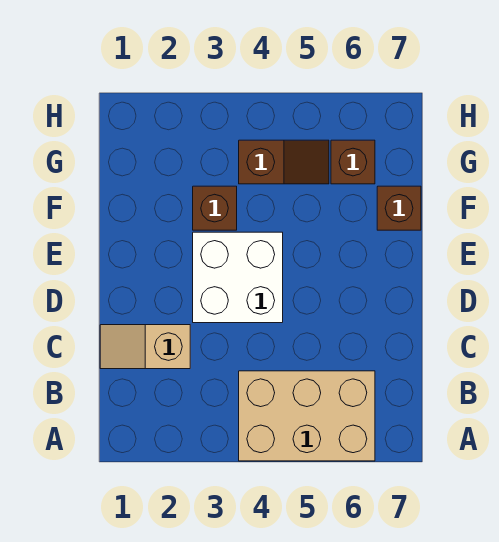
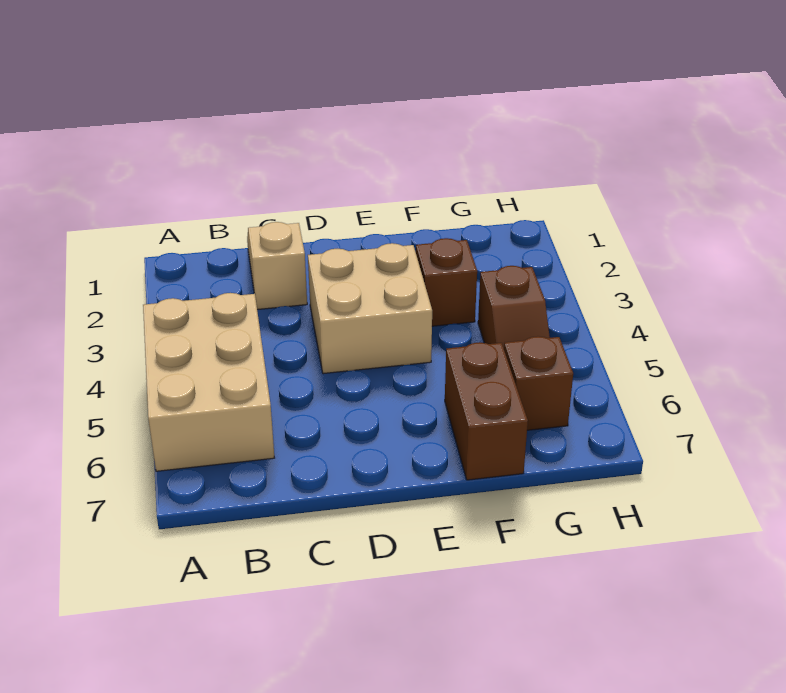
white 2x2 brick [193,232,283,323] -> tan 2x2 brick [308,243,432,374]
brown 1x1 brick [377,186,421,230] -> brown 1x2 brick [445,342,528,480]

